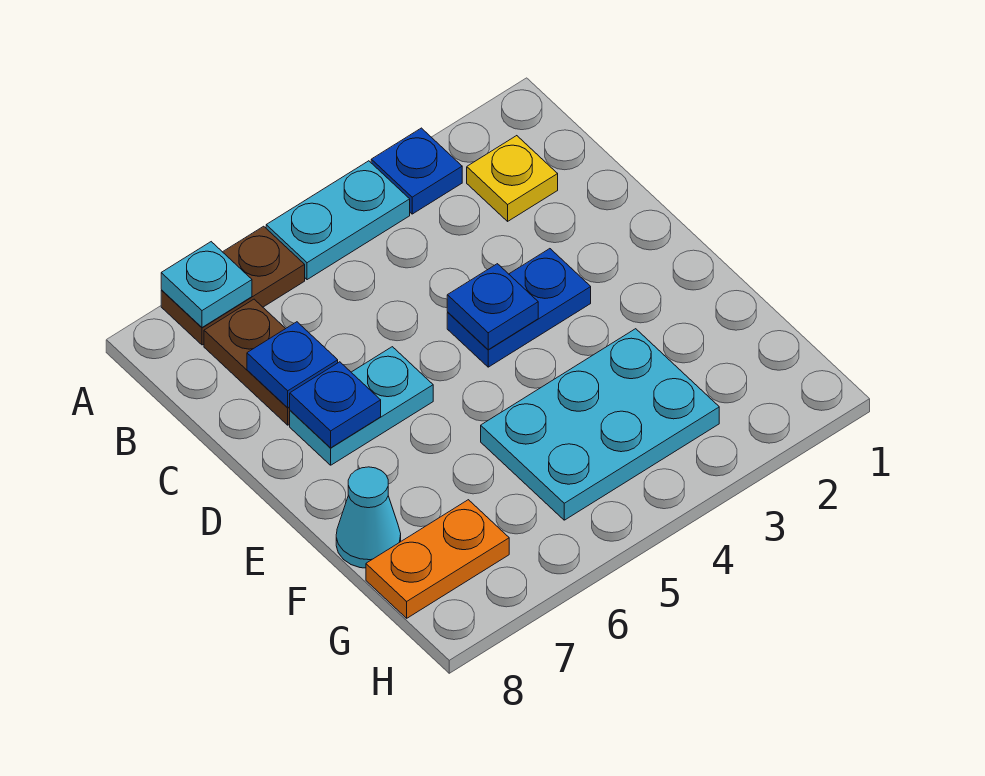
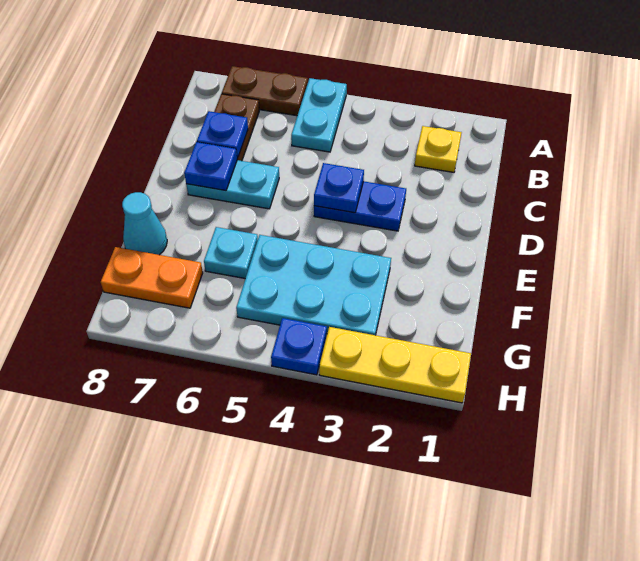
blue 1x1 plate [371,128,462,214] -> blue 1x1 plate moved to [271,318,327,375]
cyan 1x2 plate [266,161,410,280] -> cyan 1x2 plate turned to [291,78,347,152]
cyan 1x1 plate [161,242,252,327] -> cyan 1x1 plate moved to [204,227,258,278]
none -> yellow 1x3 plate [319,327,471,403]

